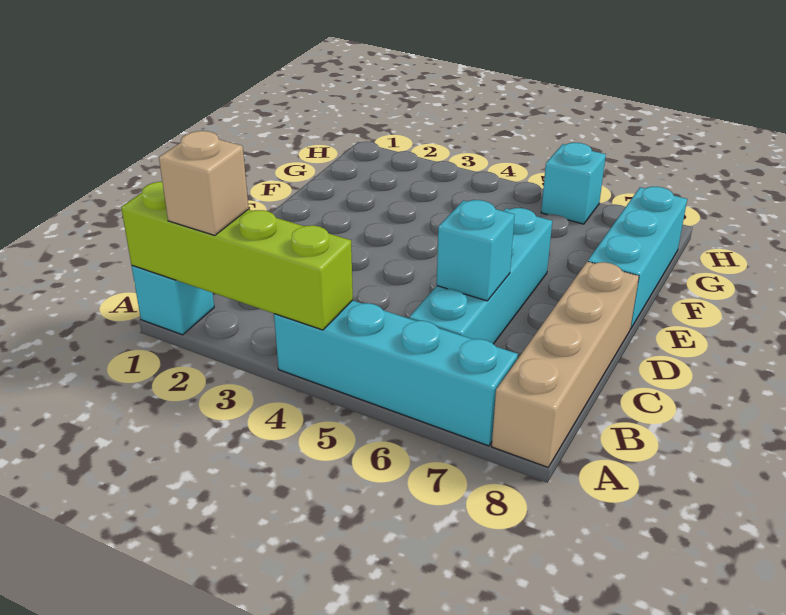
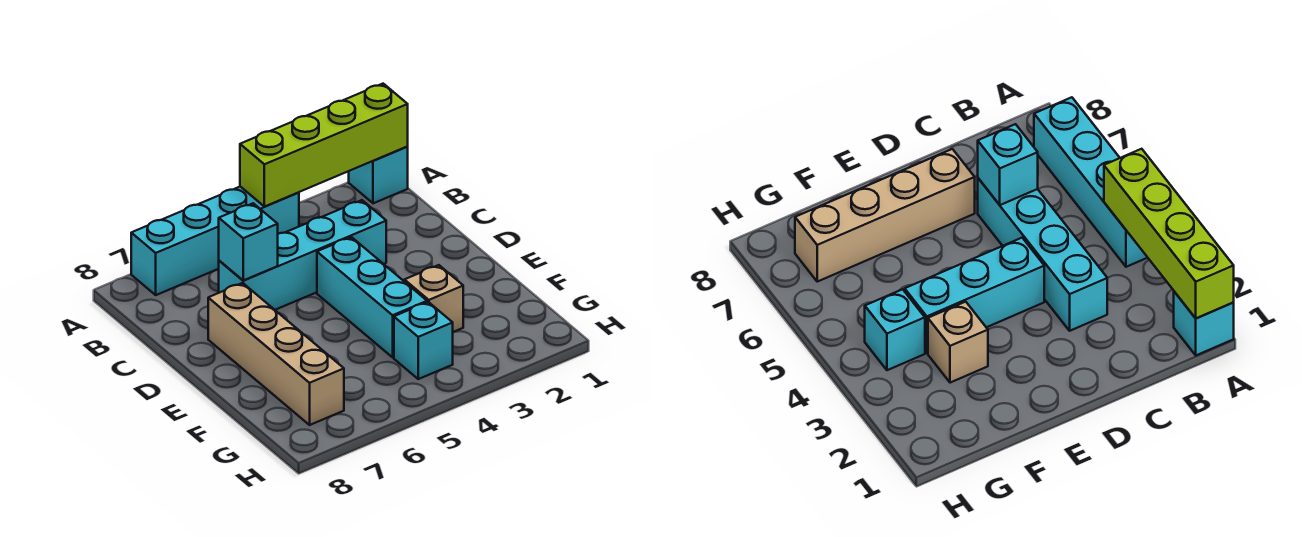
tan 1x1 brick [159,131,249,235] -> tan 1x1 brick moved to [404,265,463,332]
tan 1x4 brick [492,262,639,467] -> tan 1x4 brick moved to [208,283,344,425]
cyan 1x4 brick [409,208,552,344] -> cyan 1x4 brick turned to [219,200,386,310]
cyan 1x3 brick [588,187,687,329] -> cyan 1x3 brick moved to [317,237,427,357]
cyan 1x1 brick [541,143,606,224] -> cyan 1x1 brick moved to [394,302,453,379]

